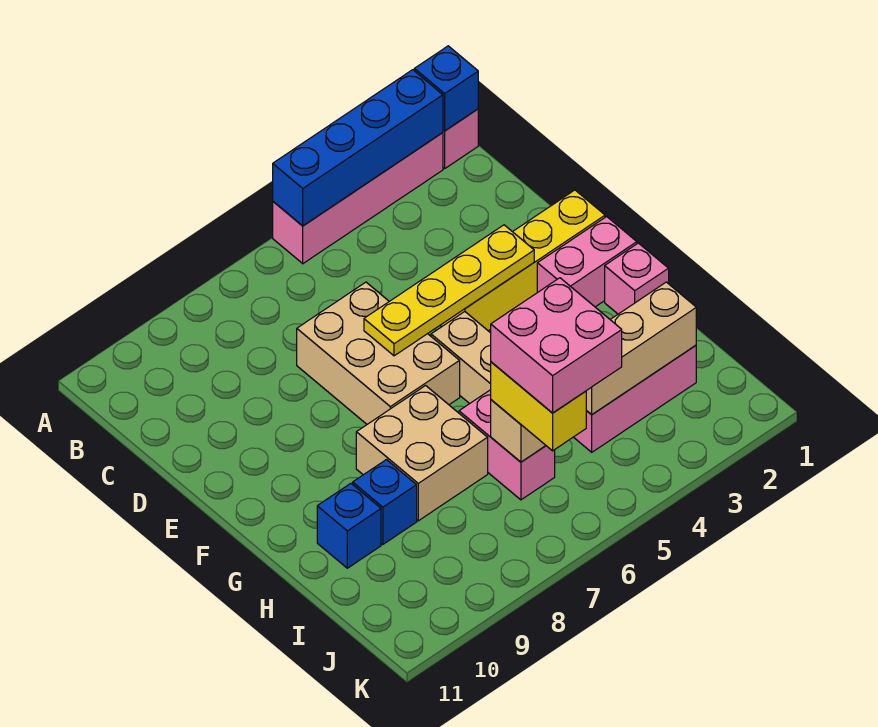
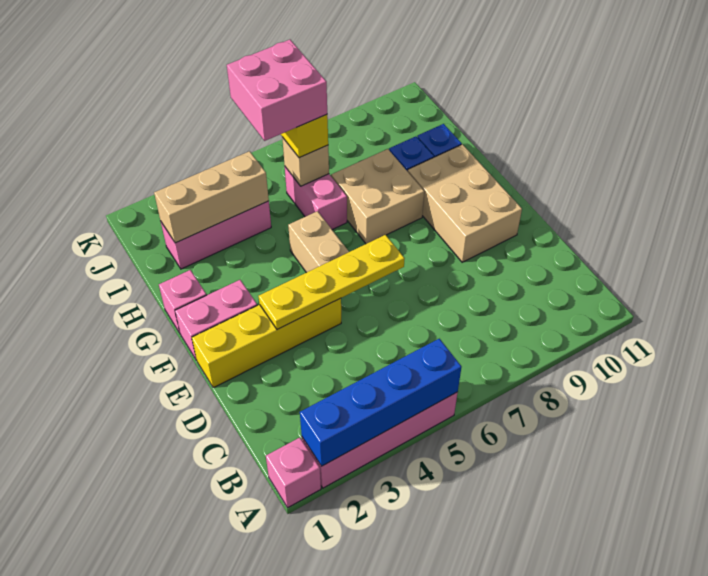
blue 1x1 brick [414,46,478,131] -> none
tan 2x3 brick [297,282,460,424] -> tan 2x3 brick moved to [408,144,522,262]

